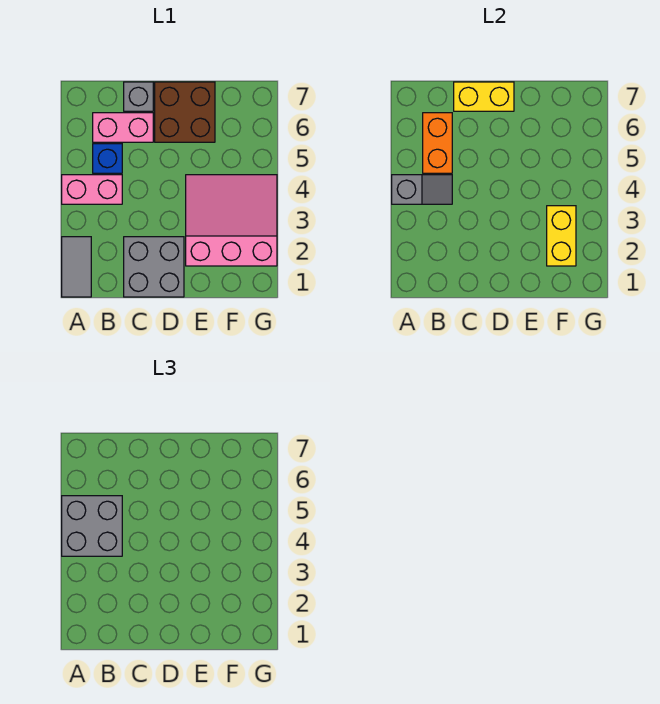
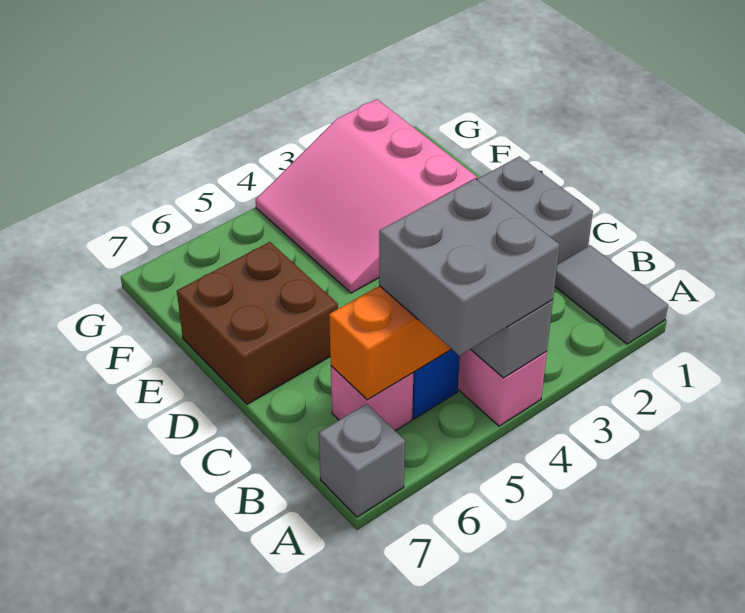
grey 1x2 tile [62,237,91,297] -> grey 1x2 tile turned to [555,245,668,344]
pink 1x2 brick [93,113,153,142] -> pink 1x1 brick [331,366,413,431]
grey 1x1 brick [124,82,153,111] -> grey 1x1 brick moved to [319,404,405,517]
yellow 1x2 brick [454,82,514,111] -> none
yellow 1x2 brick [547,206,576,266] -> none

